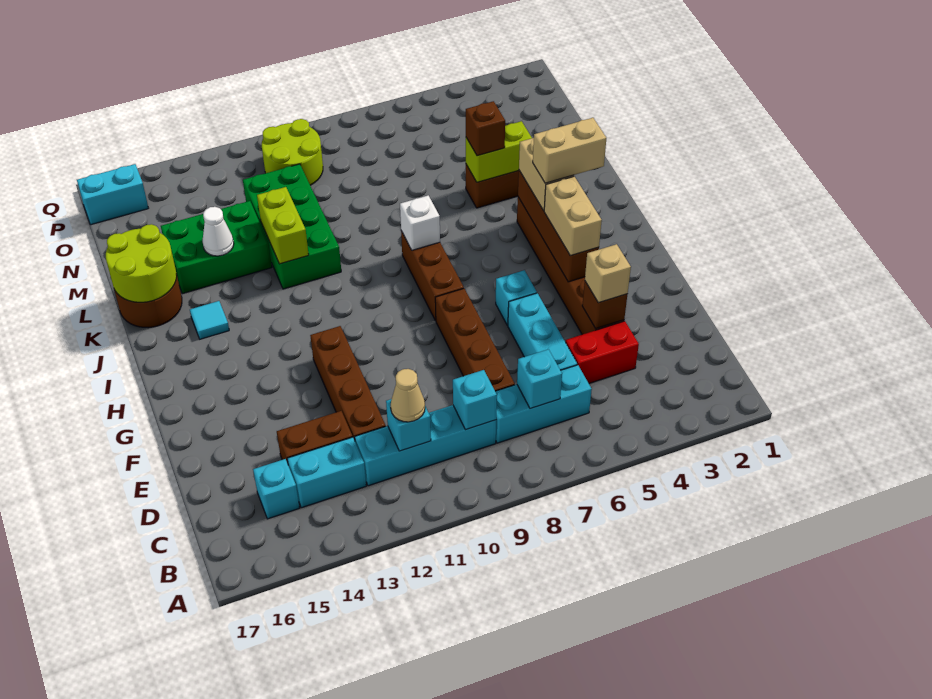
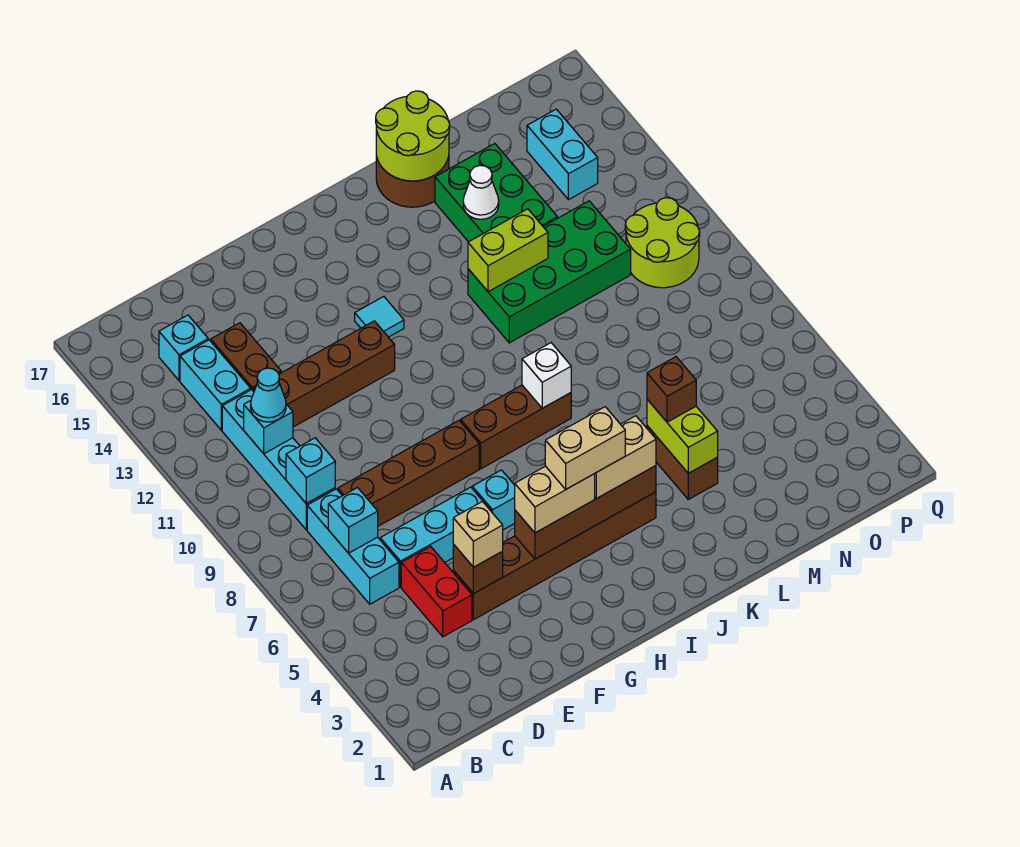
tan 1x1 cone [391,369,425,422] -> cyan 1x1 cone [251,368,286,422]
tan 1x2 brick [533,118,606,183] -> tan 1x2 brick turned to [545,407,625,489]
cyan 1x1 tile [190,301,229,339] -> cyan 1x1 tile moved to [355,297,404,337]
cyan 1x2 brick [77,164,148,225] -> cyan 1x2 brick moved to [527,109,598,200]

